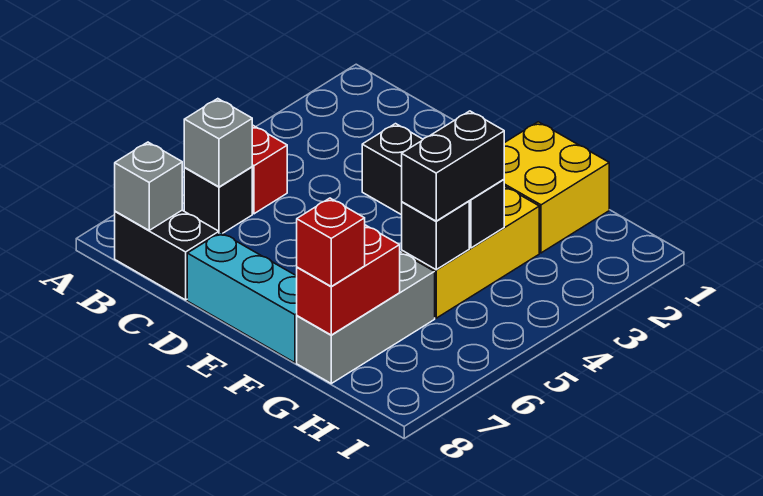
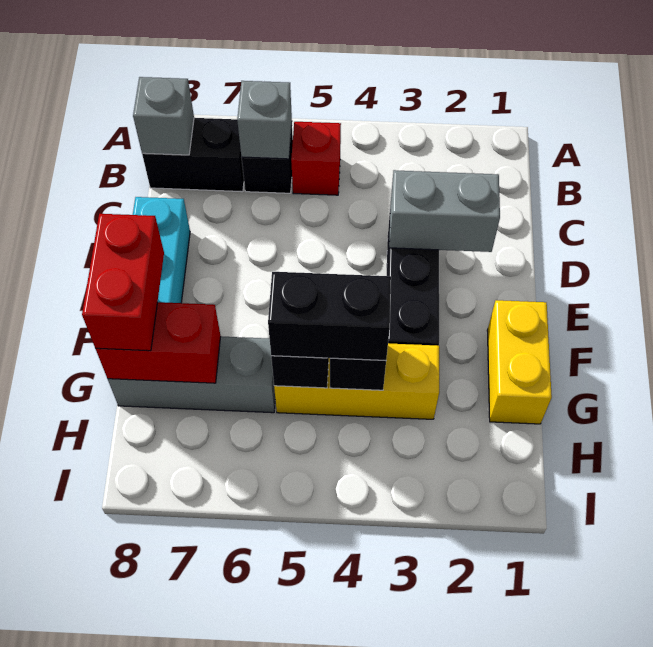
black 1x2 brick [115,210,219,300] -> black 1x2 brick turned to [142,118,244,192]
none -> grey 1x2 brick [389,170,500,252]
yellow 2x2 brick [504,122,609,253] -> yellow 1x2 brick [487,300,552,424]
red 1x1 brick [297,198,365,287] -> red 1x2 brick [82,214,164,351]

